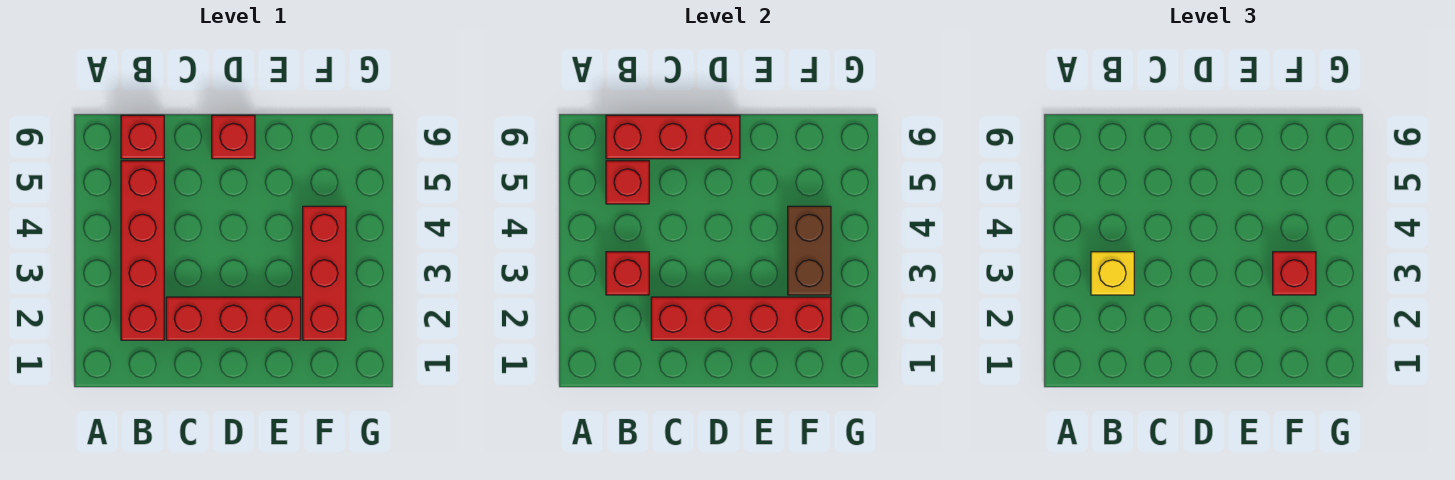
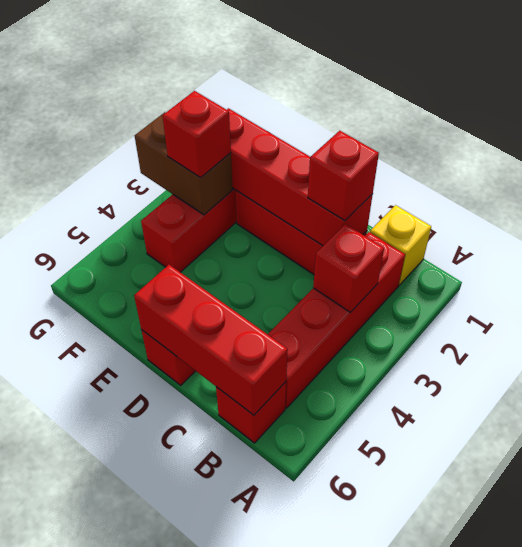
yellow 1x1 brick [1091,252,1134,295] -> yellow 1x1 brick moved to [370,205,431,285]
red 1x1 brick [606,161,649,204] -> red 1x1 brick moved to [308,131,379,221]
brown 1x2 brick [788,206,831,295] -> brown 1x2 brick turned to [135,112,233,215]

